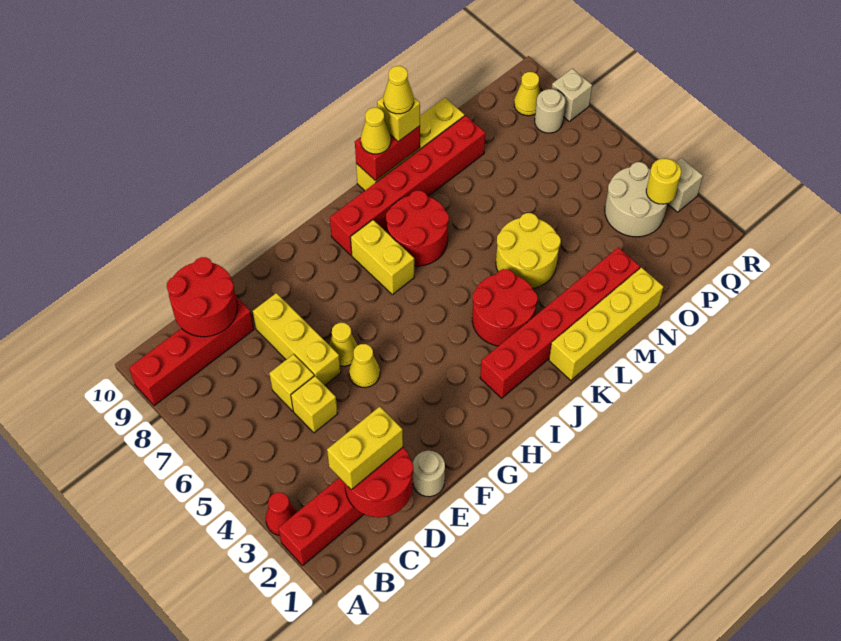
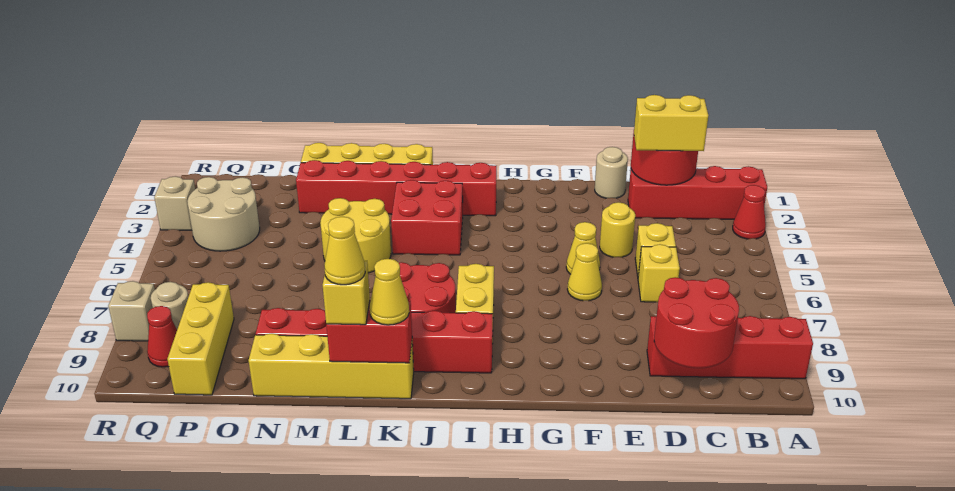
yellow 1x3 brick [253,293,341,385] -> yellow 1x3 brick moved to [167,282,234,395]
red 2x2 round brick [472,269,538,346] -> red 2x2 brick [391,180,463,255]
yellow 1x1 round brick [646,158,681,204] -> yellow 1x1 round brick moved to [600,202,635,257]
yellow 1x1 cone [514,72,540,116] -> red 1x1 cone [147,306,177,367]

